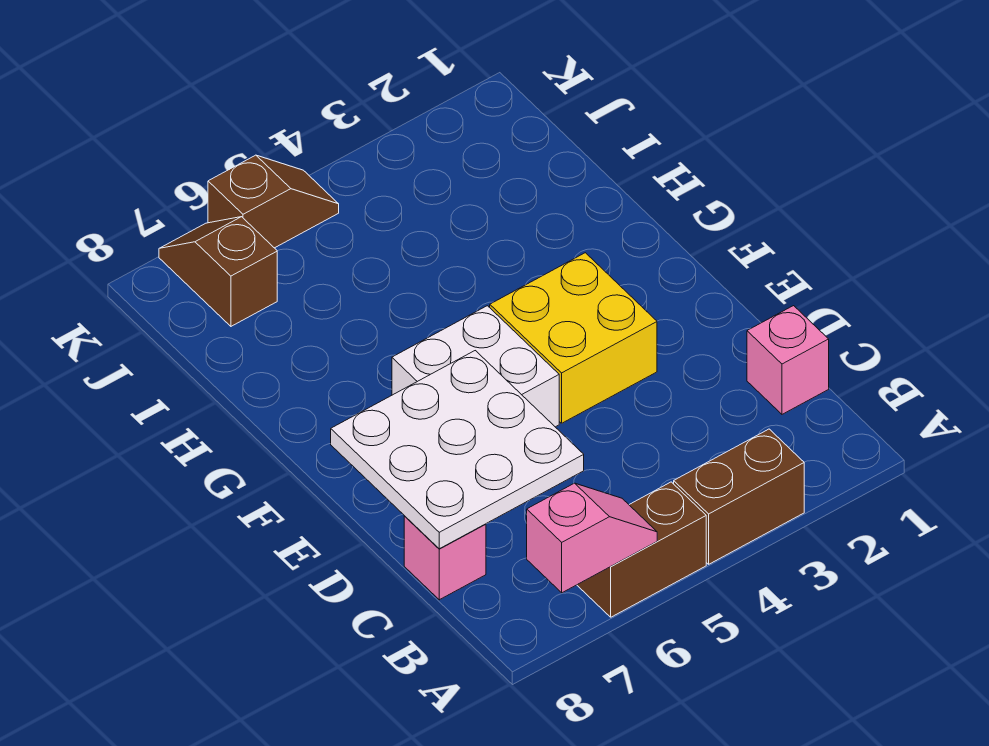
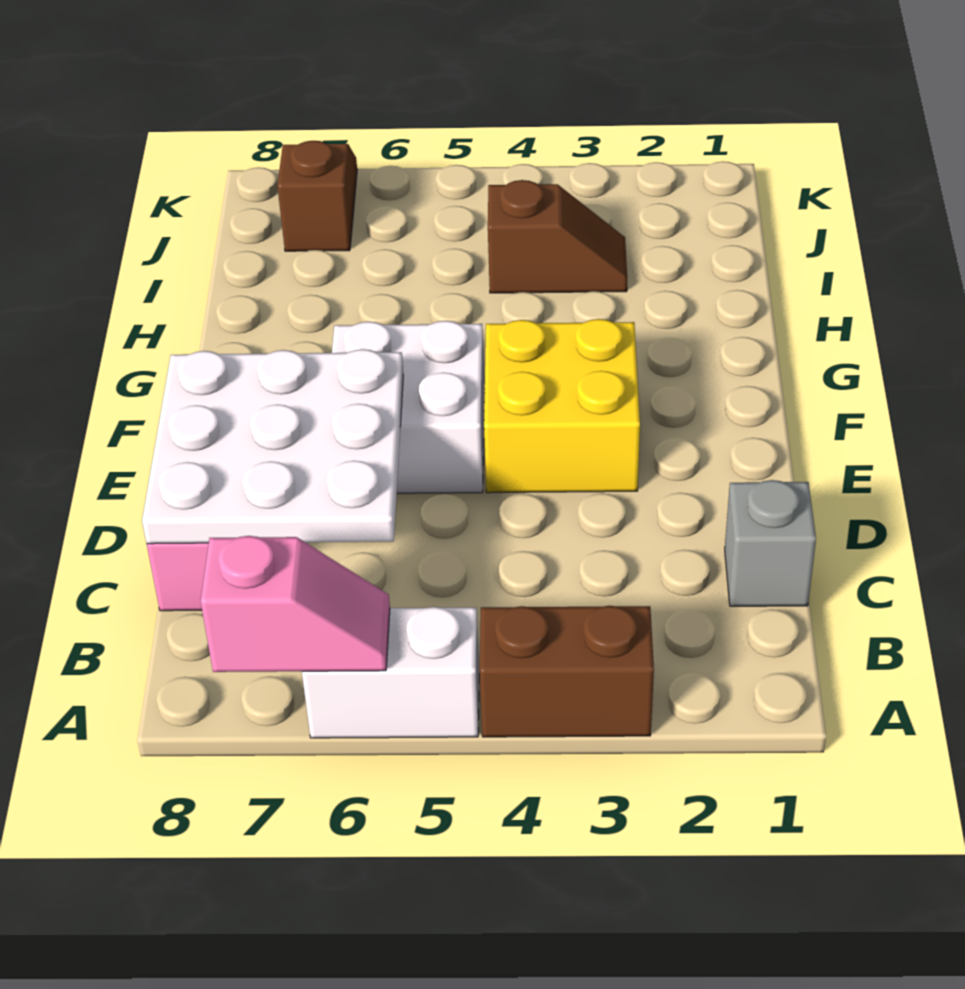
brown 1x2 brick [577,482,706,617] -> white 1x2 brick [302,607,479,738]
pink 1x1 brick [747,306,829,414] -> grey 1x1 brick [725,480,816,606]
brown 1x2 slope [208,155,339,248] -> brown 1x2 slope moved to [488,180,627,293]

